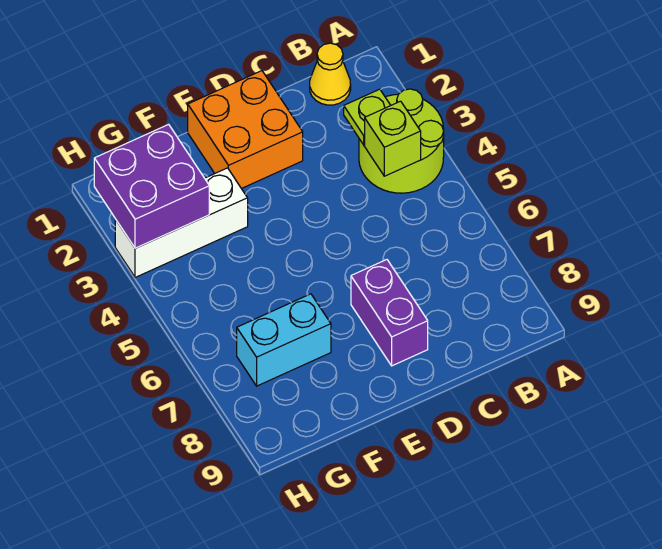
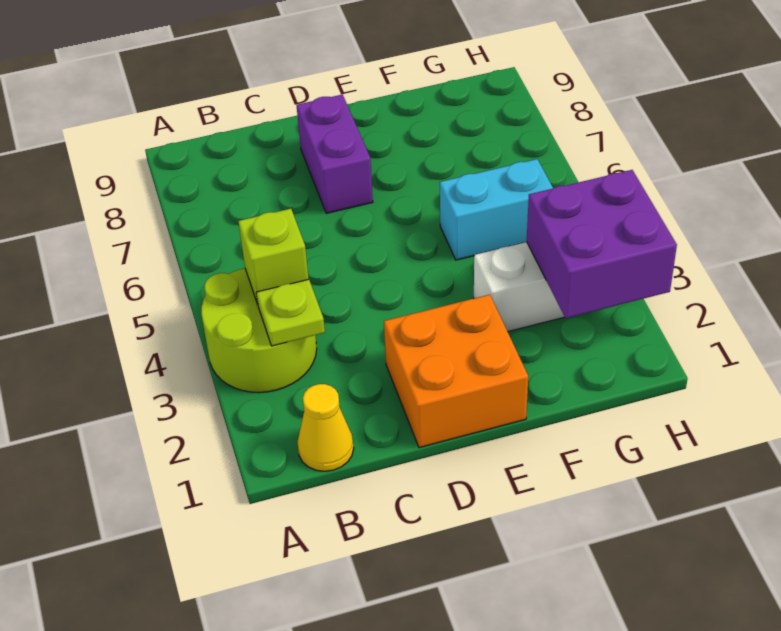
cyan 1x2 brick [237,294,331,386] -> cyan 1x2 brick moved to [440,159,553,260]

